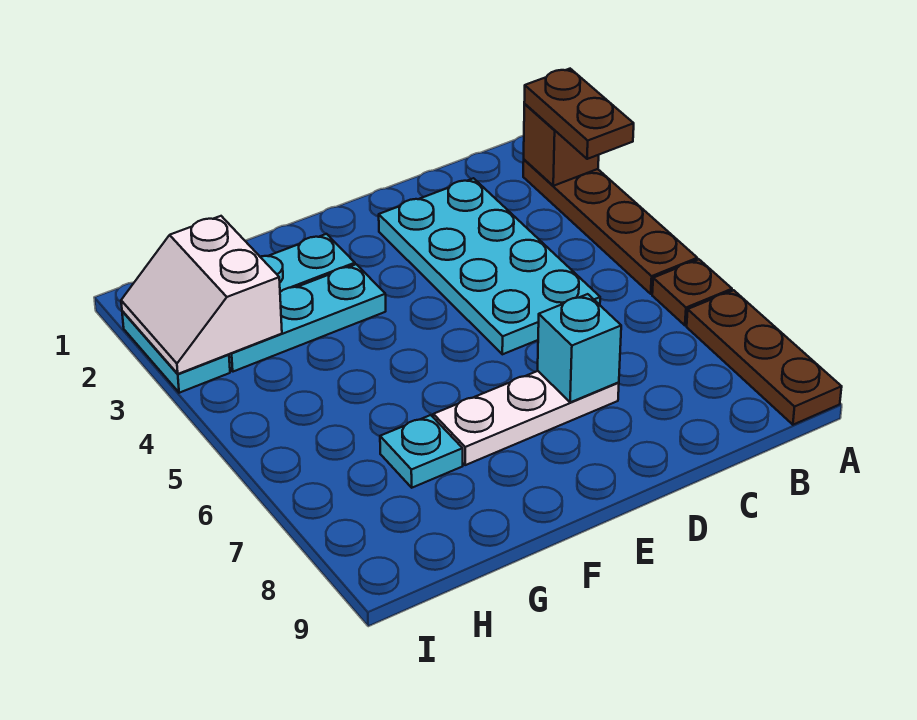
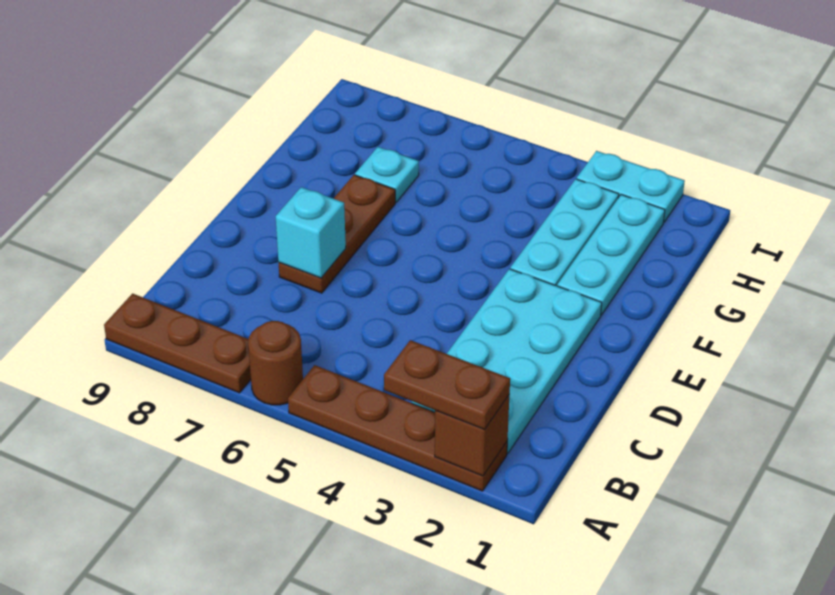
brown 1x1 plate [652,259,732,325] -> brown 1x1 round brick [248,321,303,405]
cyan 2x4 plate [379,178,600,354] -> cyan 2x4 plate turned to [412,269,602,454]
white 1x3 plate [433,371,619,465] -> brown 1x3 plate [279,175,395,293]
white 2x2 slope [121,216,282,374] -> none

